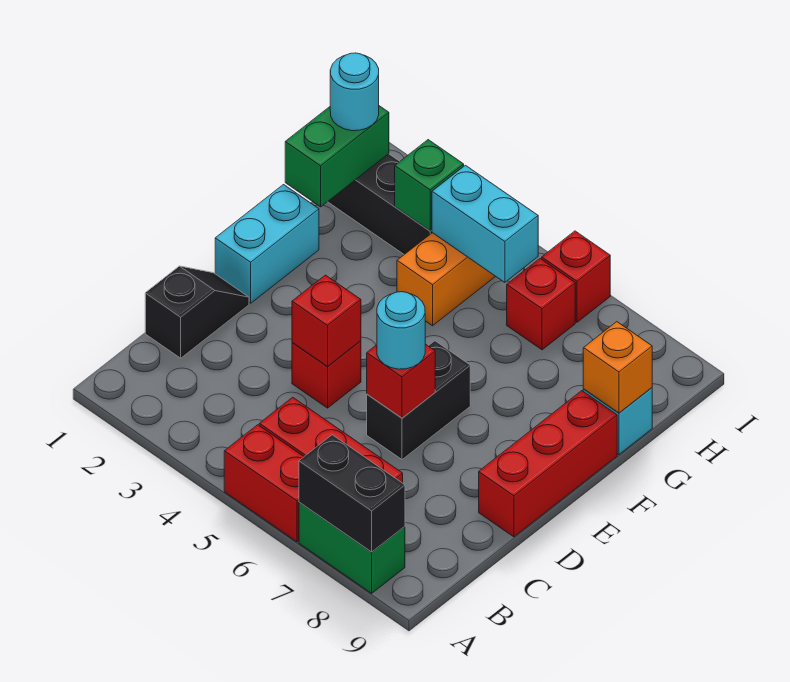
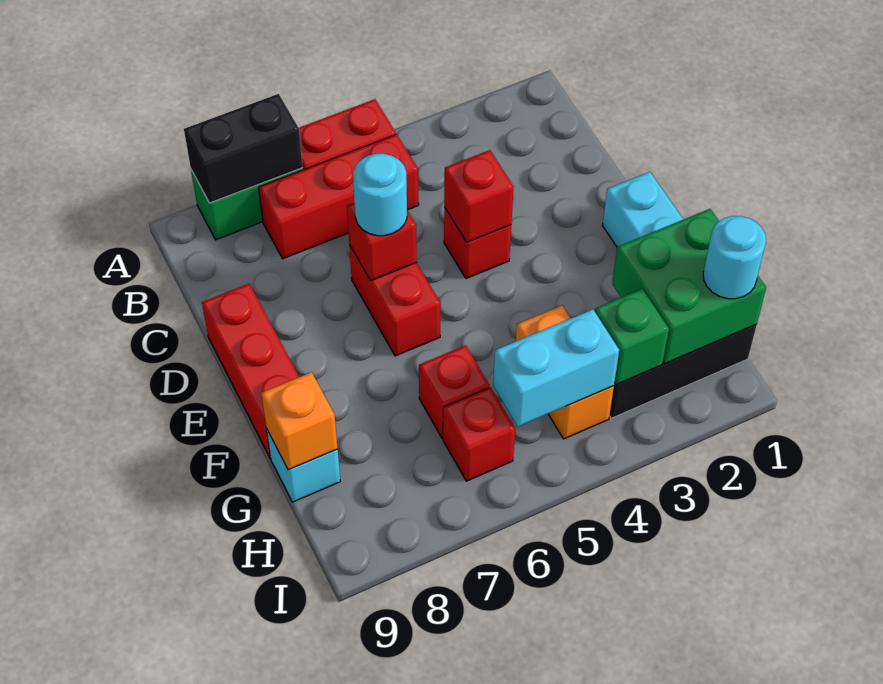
black 1x2 slope [145,266,249,358] -> none
black 1x2 brick [367,341,470,460] -> red 1x2 brick [349,245,440,356]
green 1x2 brick [285,106,389,207] -> green 2x2 brick [612,209,766,363]
red 1x1 brick [542,231,610,322] -> red 1x1 brick moved to [419,345,490,438]

